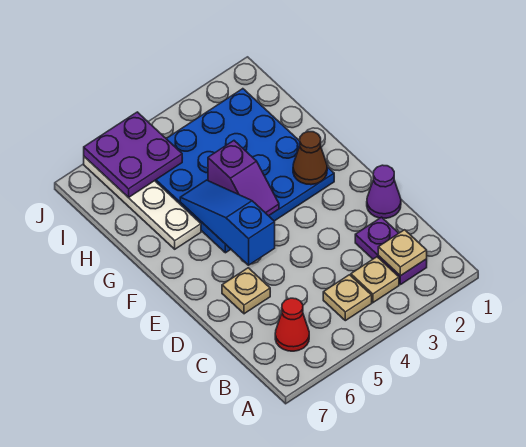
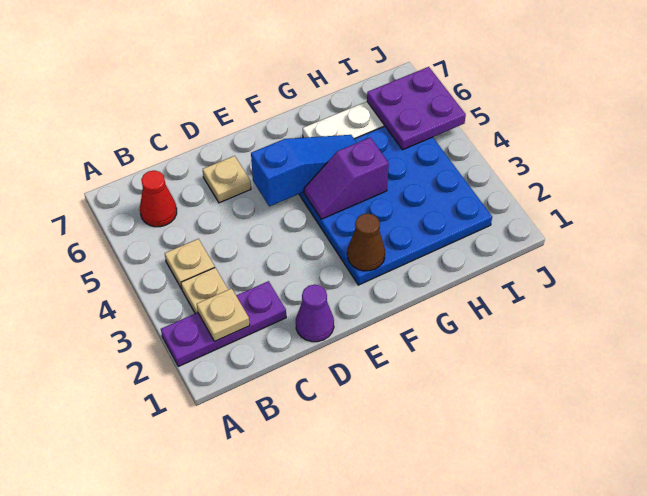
purple 1x2 plate [355,217,427,285] -> purple 1x3 plate [161,281,286,366]

